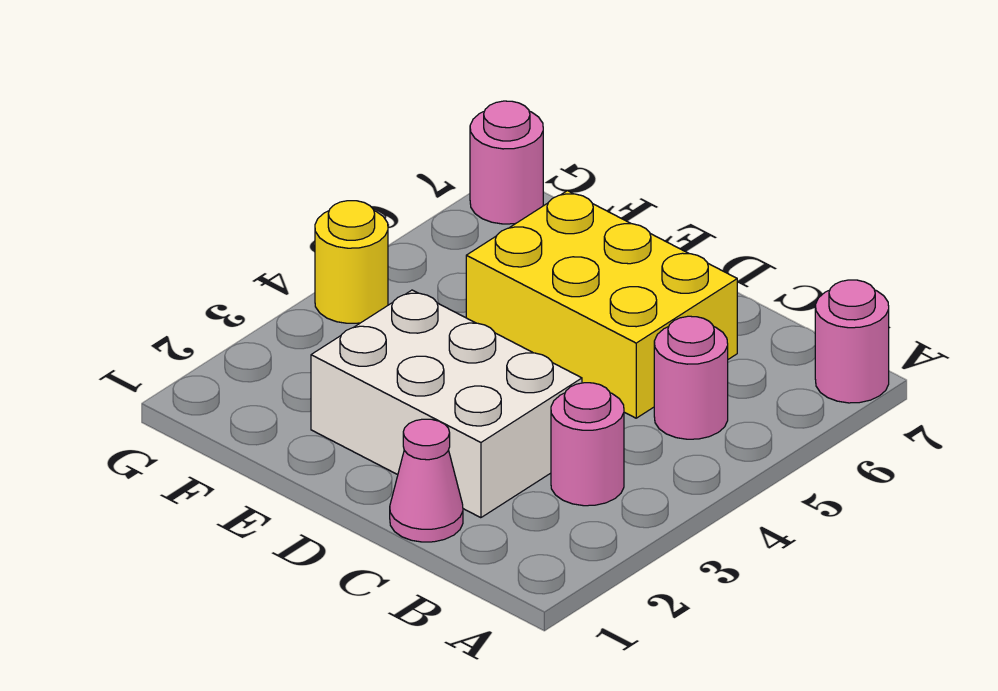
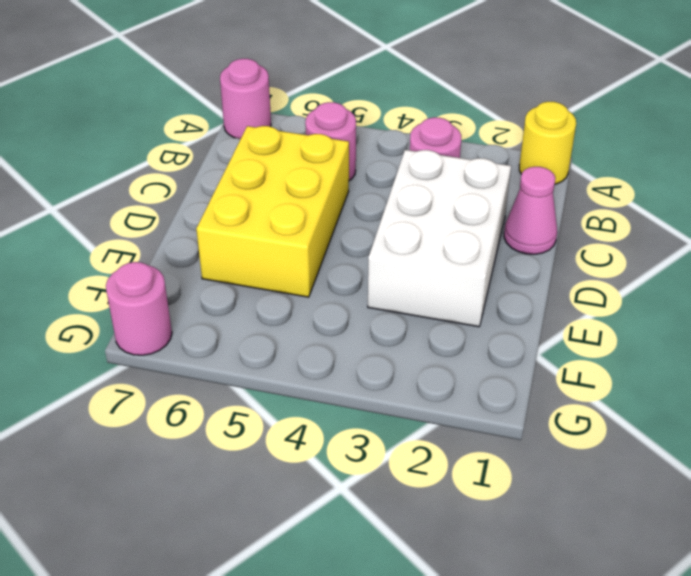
yellow 1x1 round brick [315,201,388,323] -> yellow 1x1 round brick moved to [519,102,576,184]

